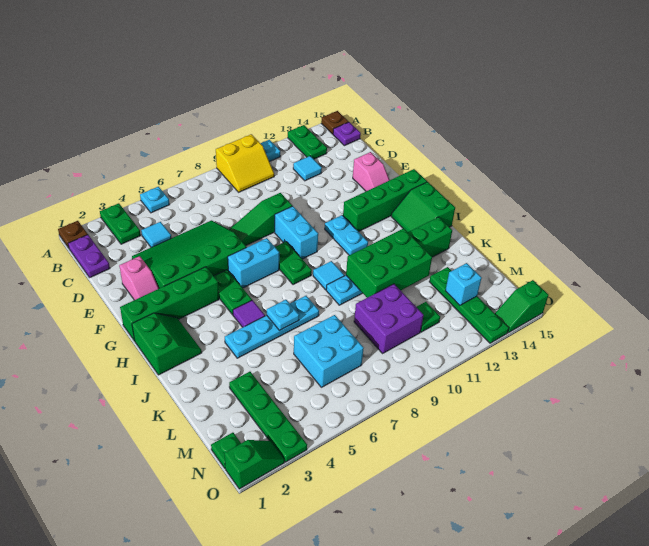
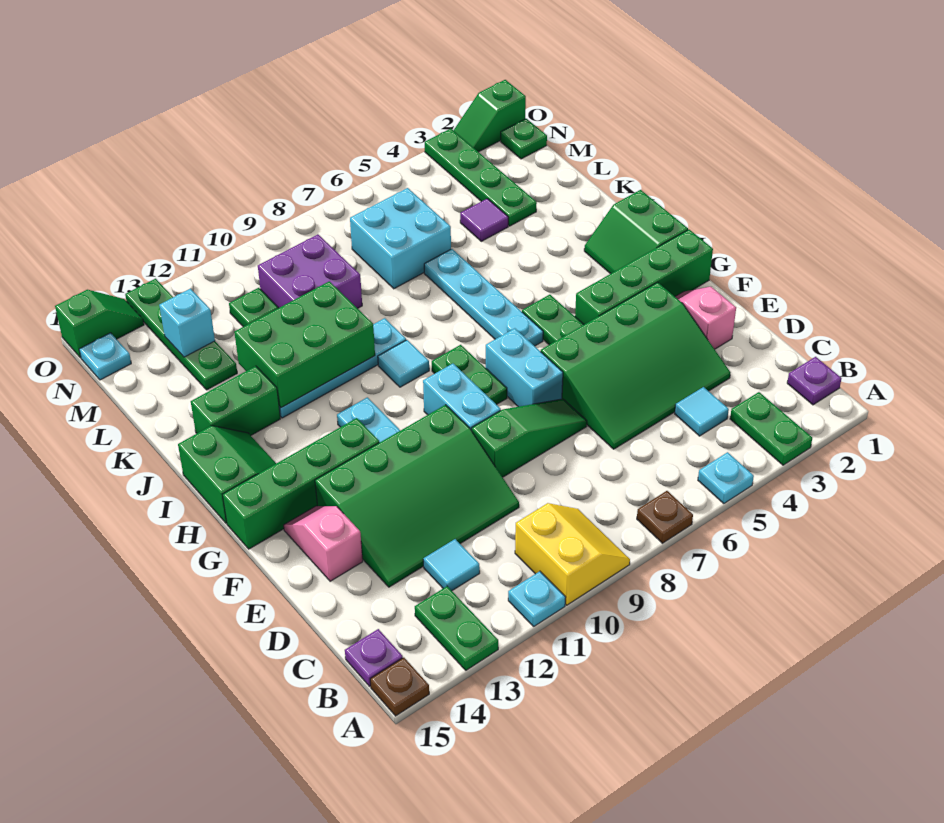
brown 1x1 plate [58,221,88,248] -> brown 1x1 plate moved to [637,491,693,543]
yellow 2x2 slope [216,134,274,192] -> yellow 2x2 slope turned to [515,503,630,605]
purple 1x2 plate [68,235,110,278] -> purple 1x1 plate [787,357,842,405]
none -> green 3x4 slope [315,405,519,587]
cyan 1x2 brick [228,238,279,288] -> cyan 1x2 brick turned to [486,328,563,407]
purple 1x1 tile [233,300,265,327] -> purple 1x1 tile moved to [460,199,508,241]
cyan 1x4 plate [225,296,319,358] -> cyan 1x4 plate turned to [424,249,543,346]
cyan 1x1 plate [267,299,299,331] -> cyan 1x1 plate moved to [79,333,131,380]

